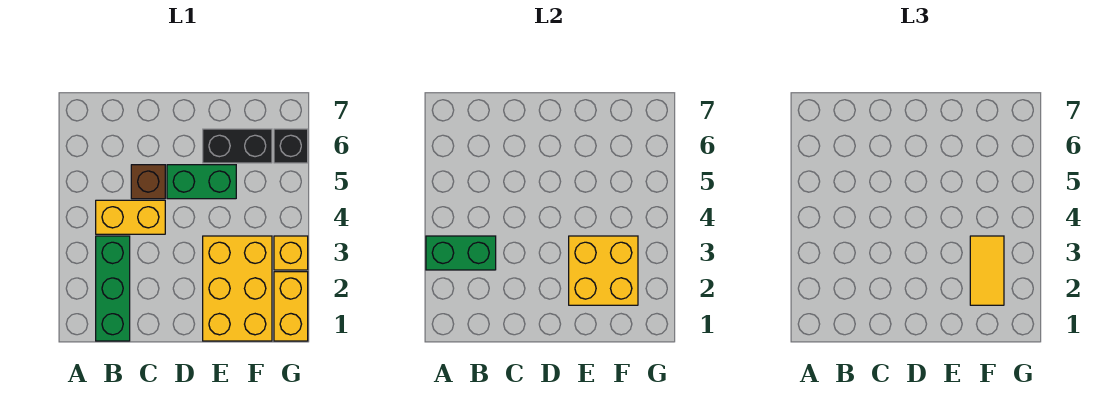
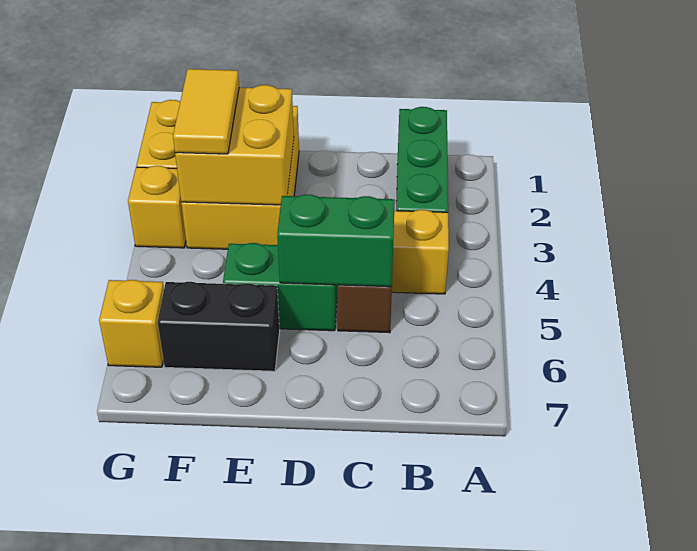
green 1x2 brick [426,236,496,270] -> green 1x2 brick moved to [277,195,395,287]
black 1x1 brick [274,129,308,163] -> yellow 1x1 brick [99,280,164,367]

